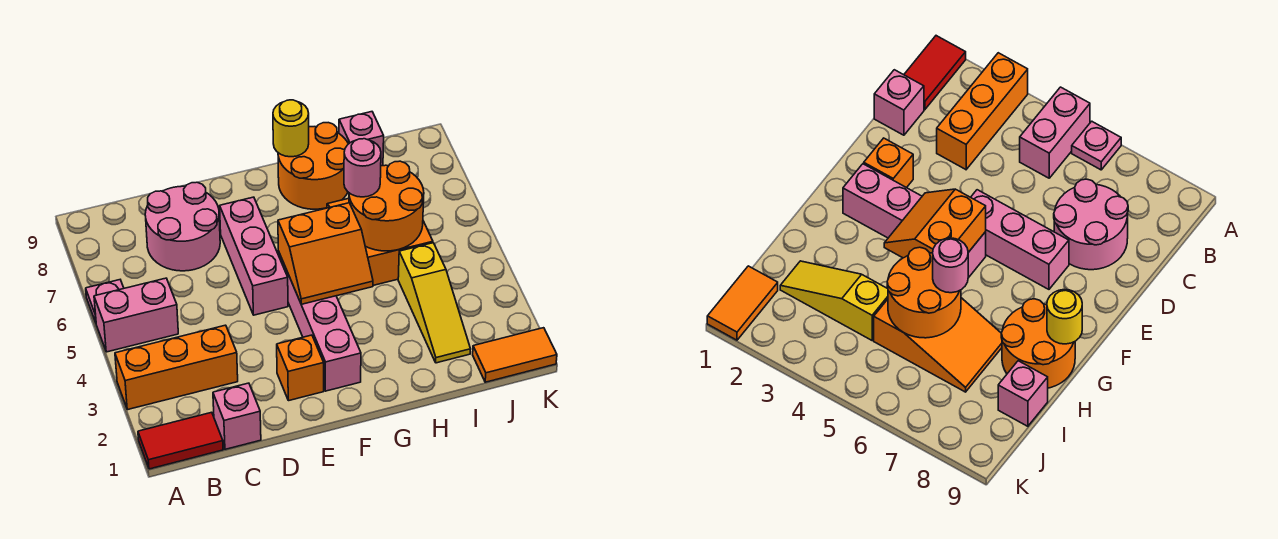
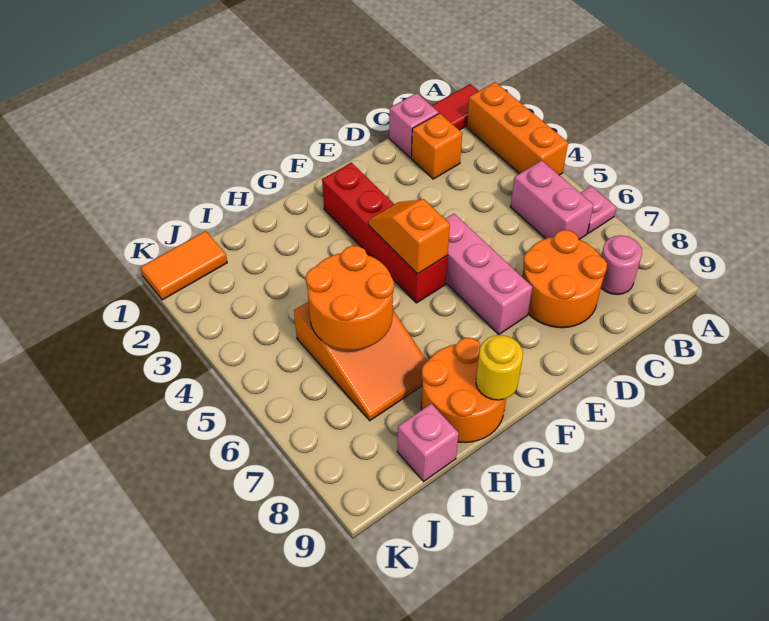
orange 1x3 brick [115,325,238,410] -> orange 1x3 brick turned to [467,82,568,175]
pink 1x2 brick [94,278,178,352] -> pink 1x2 brick turned to [511,160,593,239]
pink 2x2 round brick [145,182,220,271] -> orange 2x2 round brick [522,230,607,328]
orange 1x1 brick [277,335,324,401] -> orange 1x1 brick moved to [412,113,462,179]
pink 1x4 brick [278,251,361,391] -> red 1x4 brick [322,163,448,303]
orange 2x2 slope [278,203,373,304] -> orange 1x2 slope [369,199,450,274]
pink 1x1 round brick [344,139,381,197] -> pink 1x1 round brick moved to [601,235,642,295]
yellow 1x3 slope [398,243,471,363] -> none

